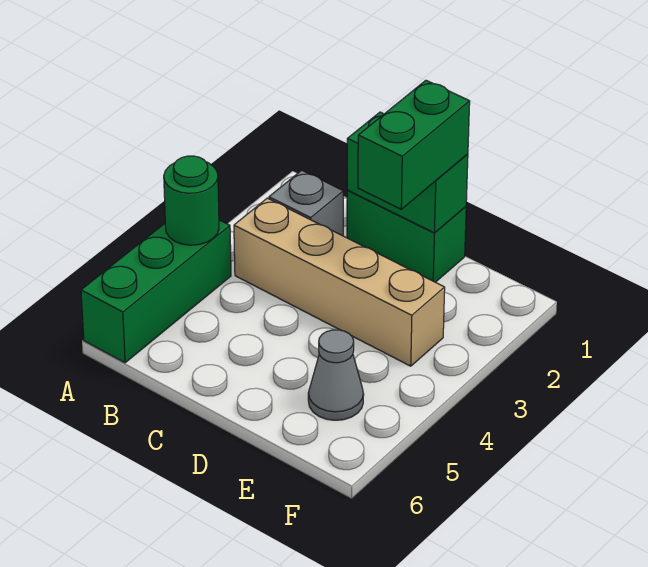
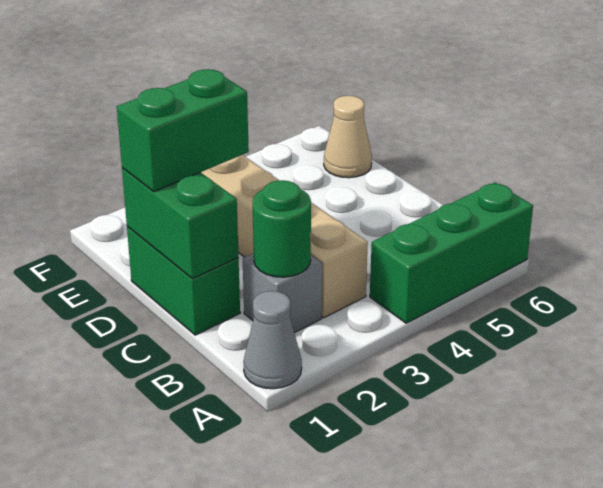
green 1x1 round brick [164,156,219,245] -> green 1x1 round brick moved to [253,180,311,277]
grey 1x1 cone [308,330,364,420] -> grey 1x1 cone moved to [243,291,302,389]
none -> tan 1x1 cone [324,96,372,178]

